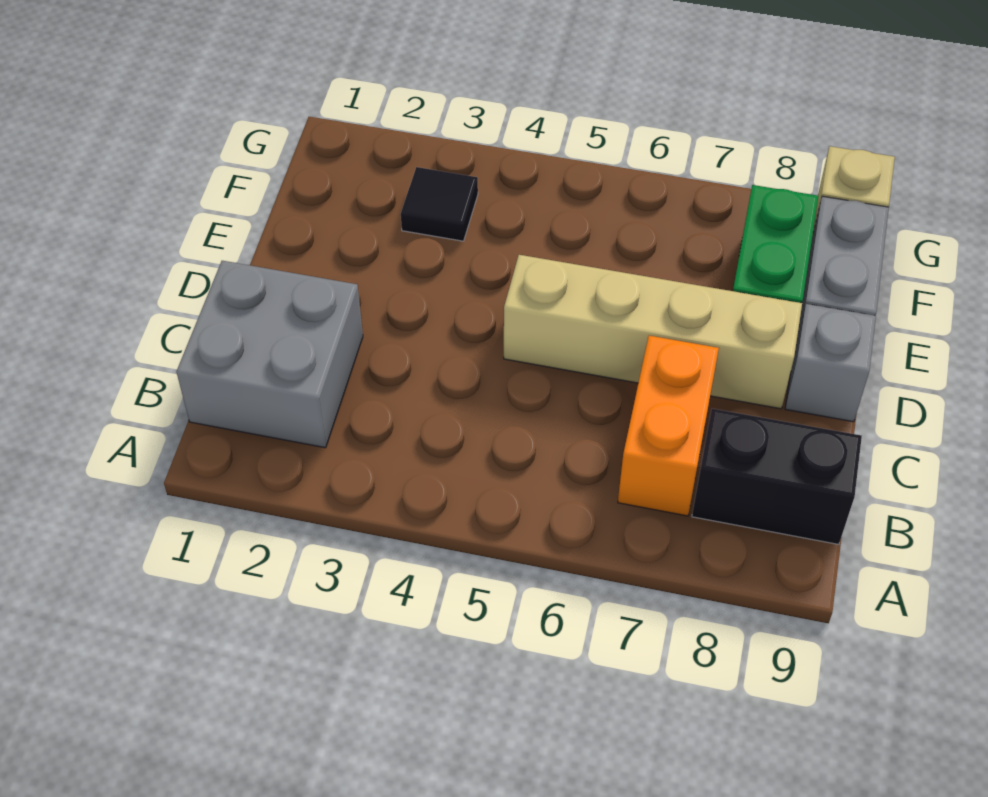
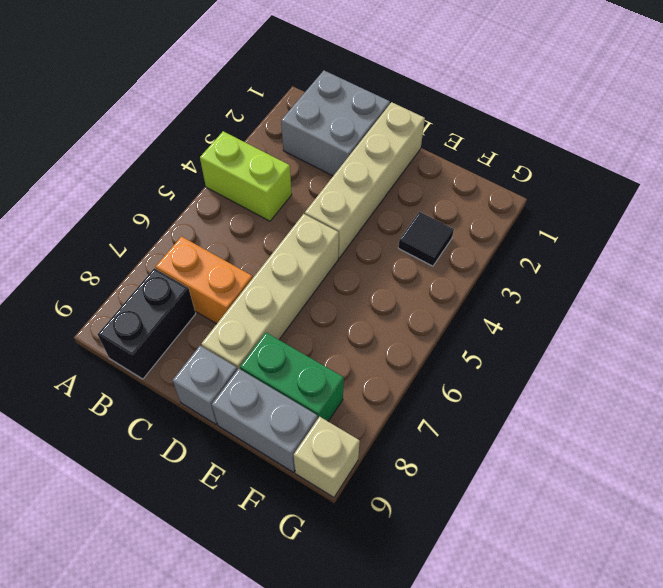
none -> lime 1x2 brick [200,131,292,221]
none -> tan 1x4 brick [305,102,425,258]

